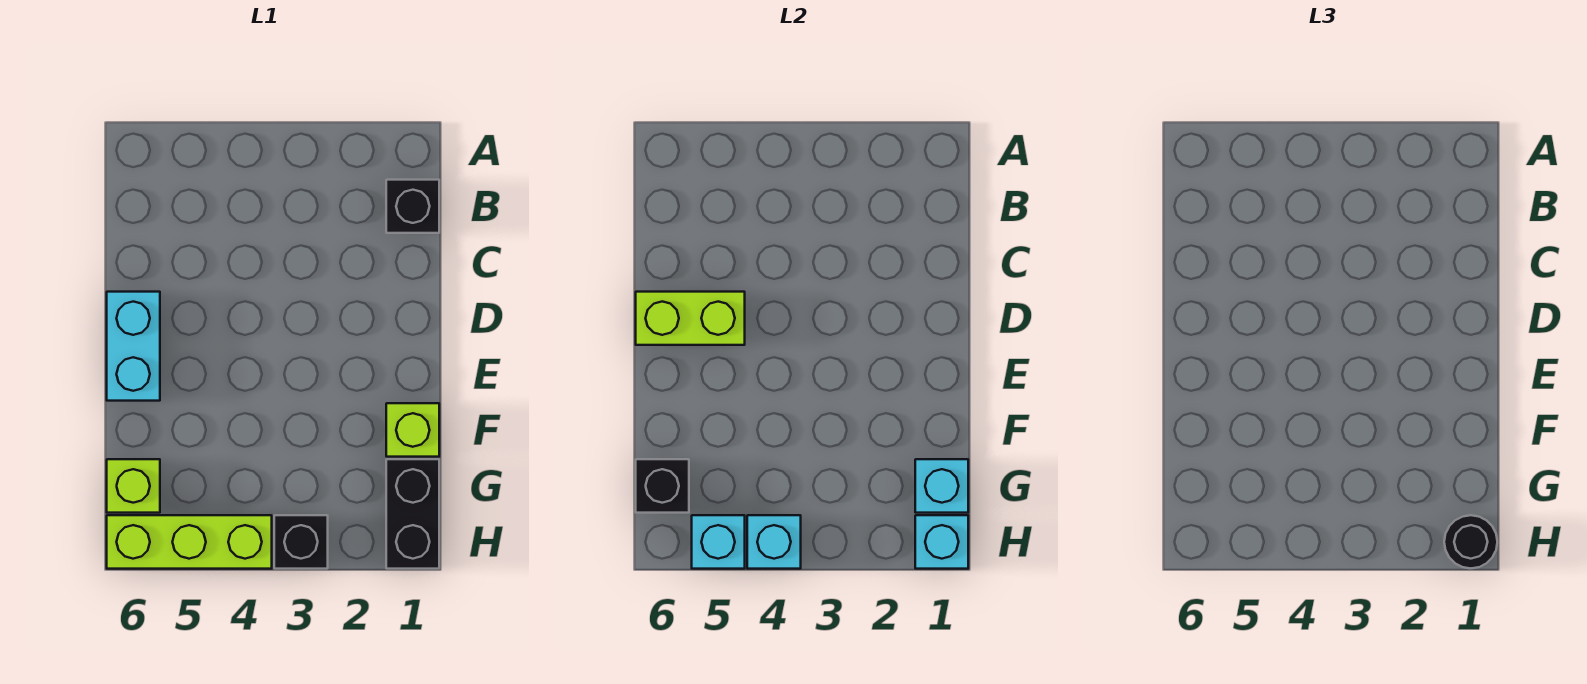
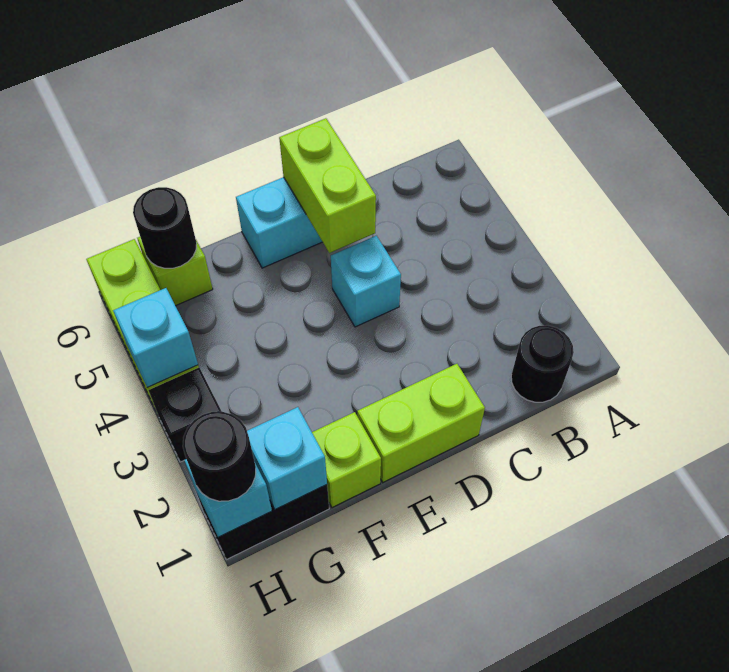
black 1x1 brick [386,180,439,233] -> black 1x1 round brick [511,325,574,402]
none -> lime 1x2 brick [357,364,485,482]
black 1x1 brick [636,459,689,513] -> black 1x1 round brick [133,187,197,268]
cyan 1x1 brick [692,515,745,569] -> cyan 1x1 brick moved to [331,236,401,327]

